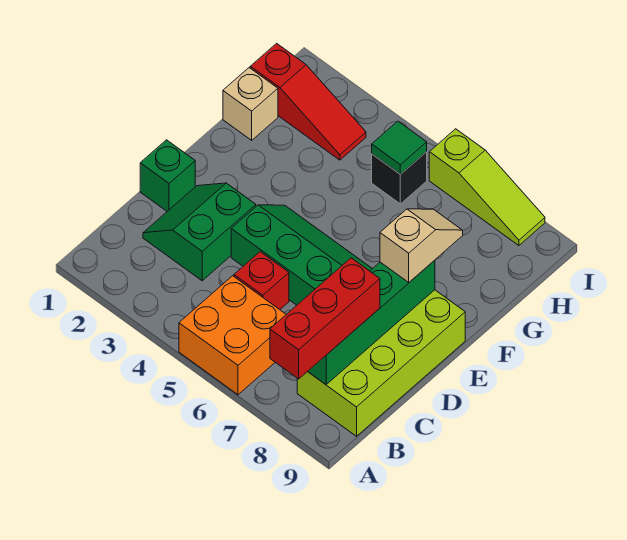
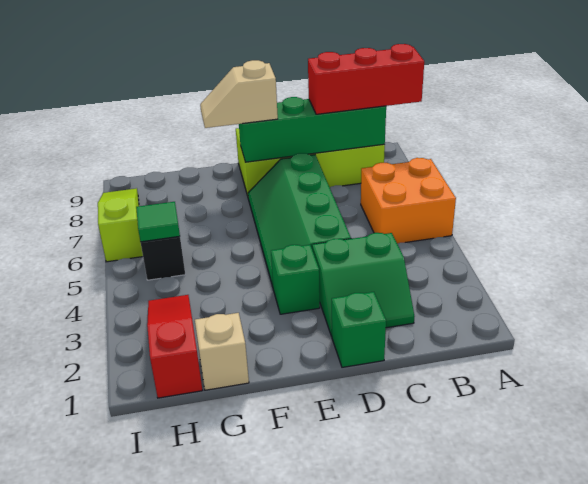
red 1x1 brick [234,252,289,309] -> none
none -> green 1x1 brick [271,245,320,314]

